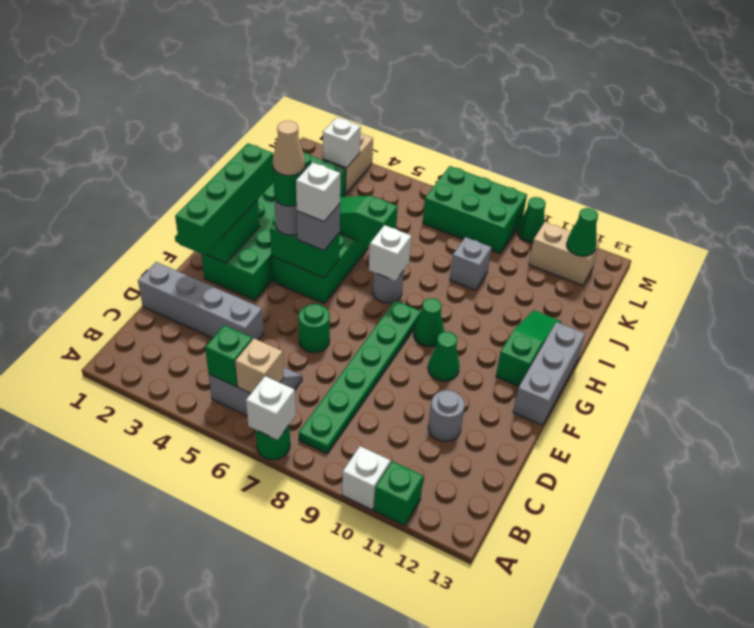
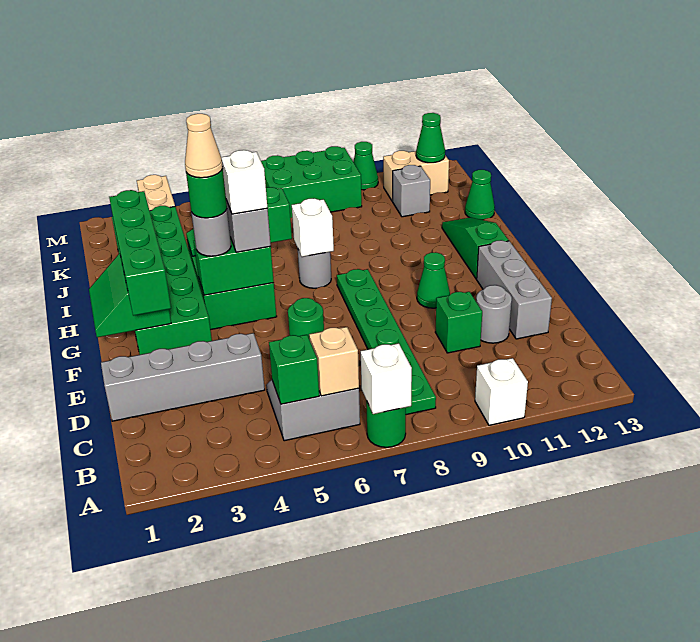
green 1x1 brick [374,461,423,526] -> green 1x1 brick moved to [435,292,482,353]
grey 1x3 brick [513,322,585,425] -> grey 1x3 brick moved to [477,240,552,339]
green 1x1 cone [414,298,444,347] -> green 1x1 cone moved to [465,170,495,220]
grey 1x1 brick [450,237,492,290] -> grey 1x1 brick moved to [392,165,430,217]
white 1x1 brick [323,117,361,168] -> none

